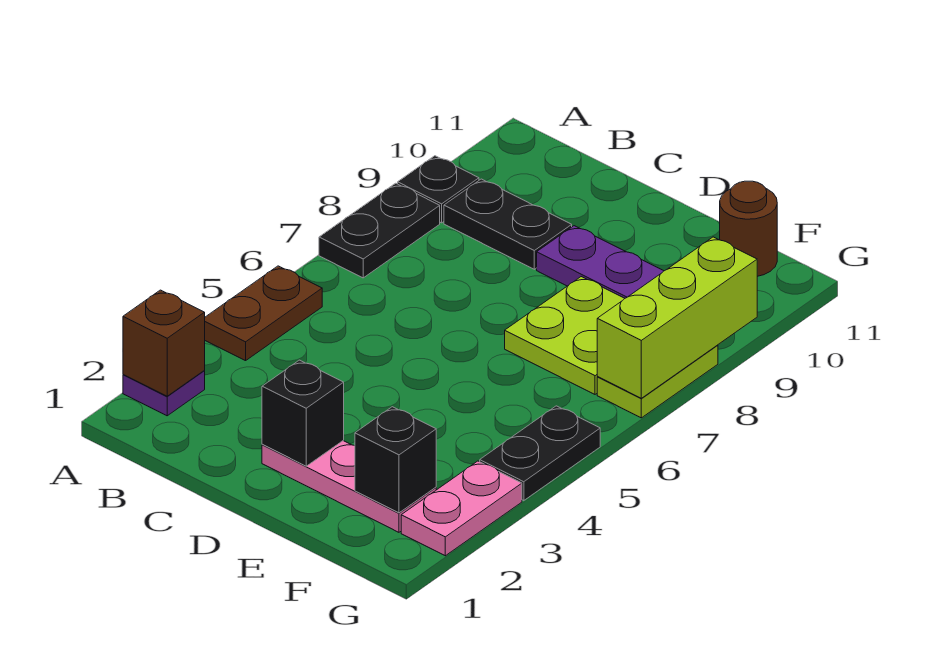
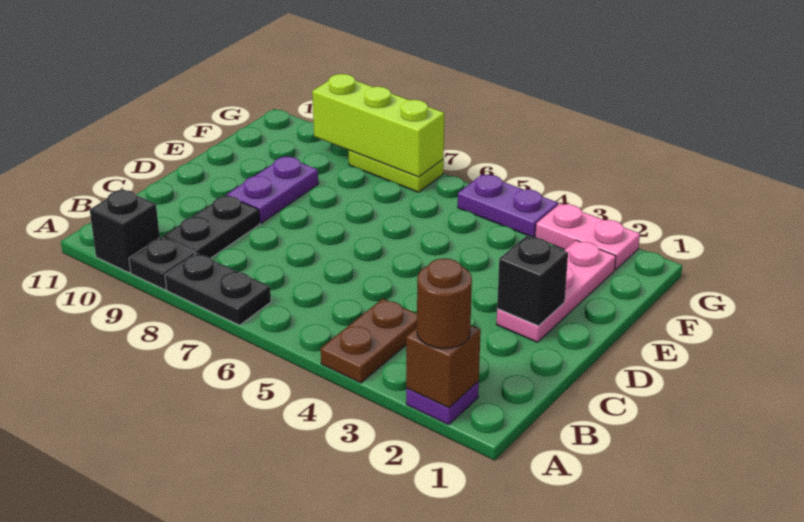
brown 1x2 plate [205,266,322,361] -> brown 1x2 plate turned to [321,299,417,383]
lime 2x2 plate [505,277,625,394] -> none
black 1x1 brick [355,407,436,513] -> black 1x1 brick moved to [90,189,160,273]
brown 1x1 round brick [720,181,777,276] -> brown 1x1 round brick moved to [417,258,472,349]
black 1x2 plate [480,406,600,501] -> purple 1x2 plate [458,174,558,237]

